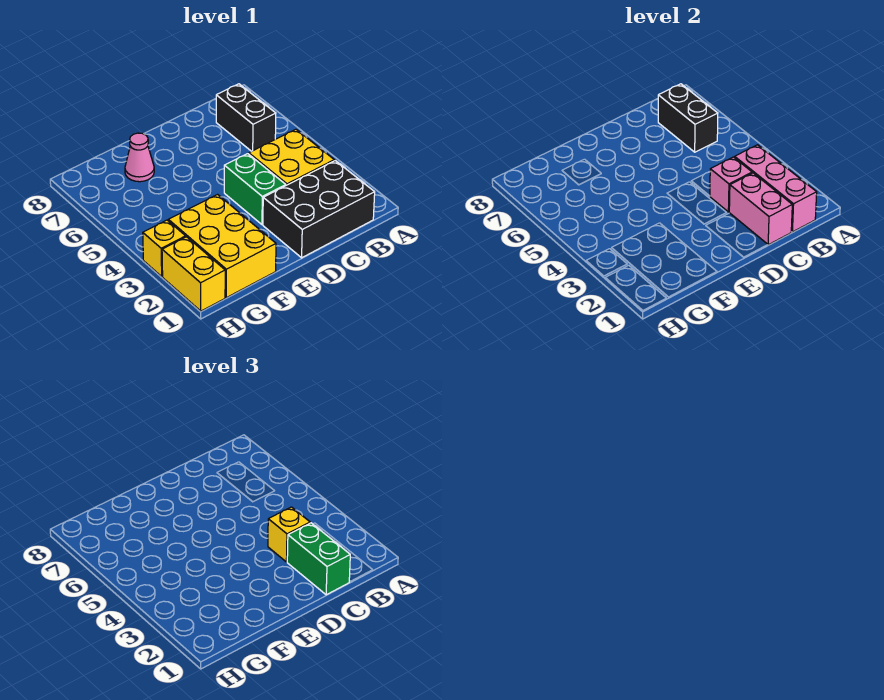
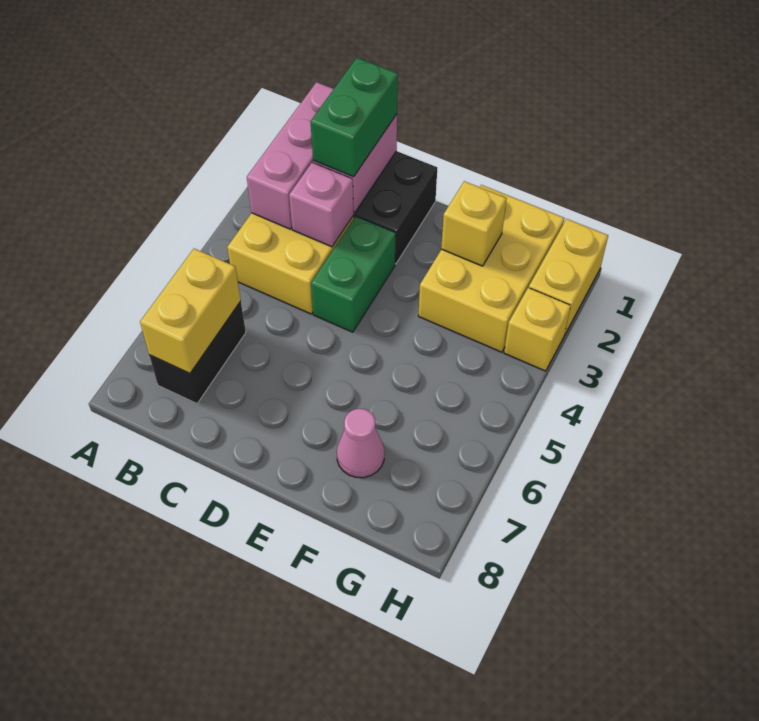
black 1x2 brick [658,84,718,152] -> yellow 1x2 brick [140,249,241,373]
yellow 1x1 brick [268,507,310,562] -> yellow 1x1 brick moved to [441,181,506,266]

